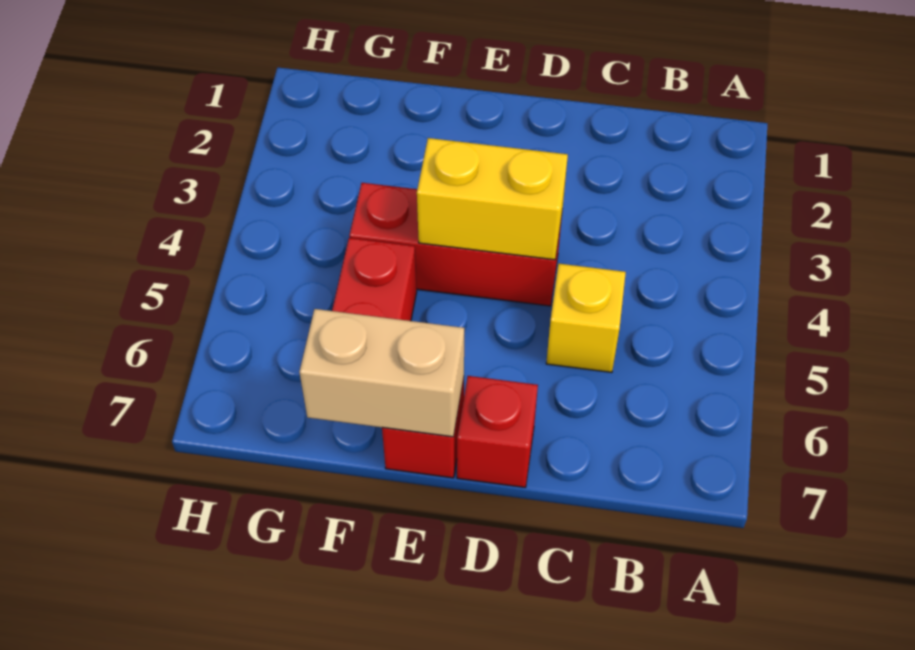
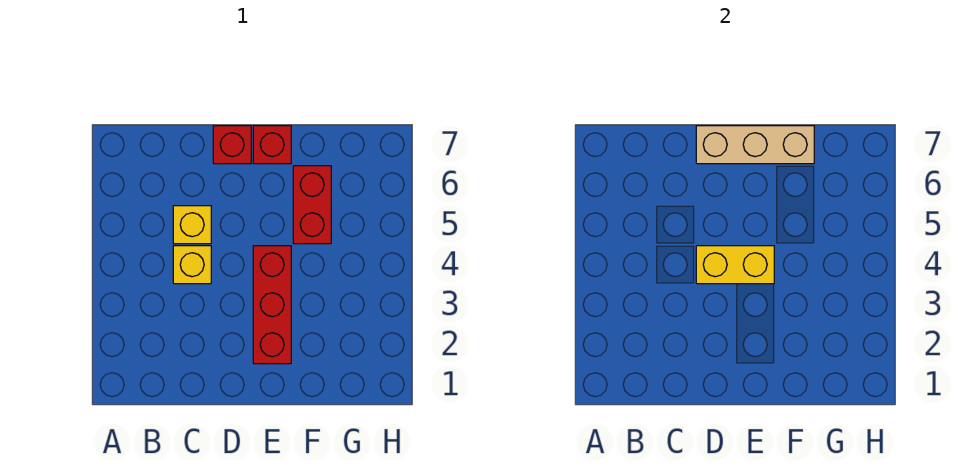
none -> yellow 1x1 brick [173,246,211,284]
red 1x3 brick [349,183,562,306] -> red 1x3 brick turned to [253,246,291,364]
tan 1x2 brick [299,309,464,437] -> tan 1x3 brick [696,126,814,164]

